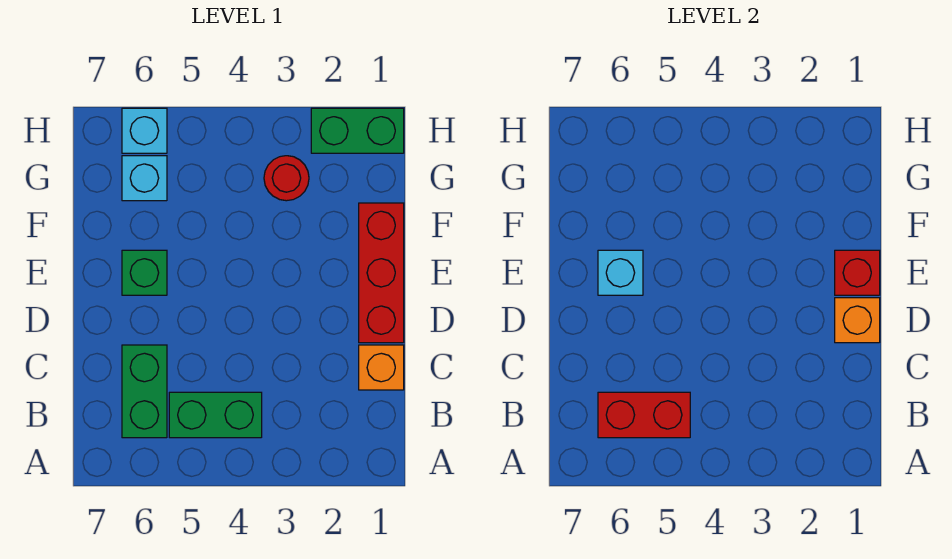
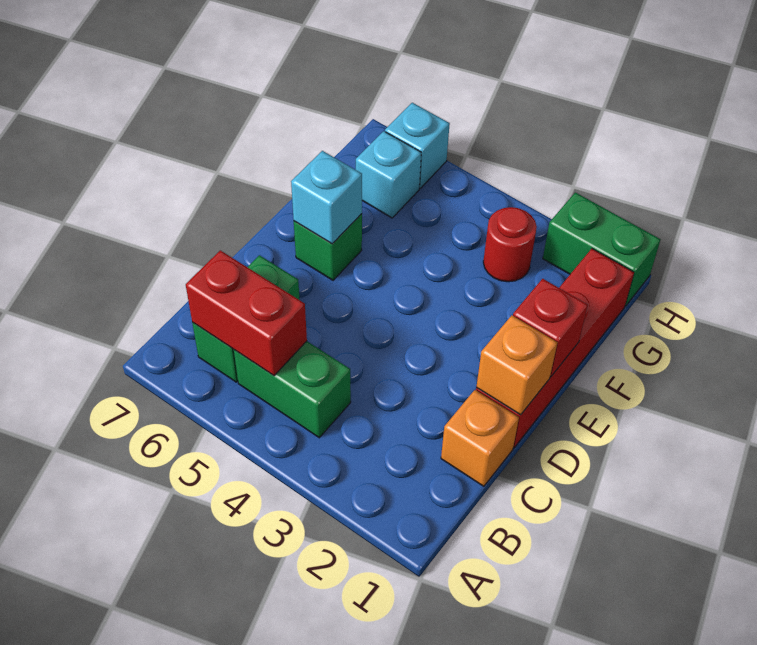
red 1x3 brick [359,203,404,343] -> red 1x4 brick [476,249,634,448]

